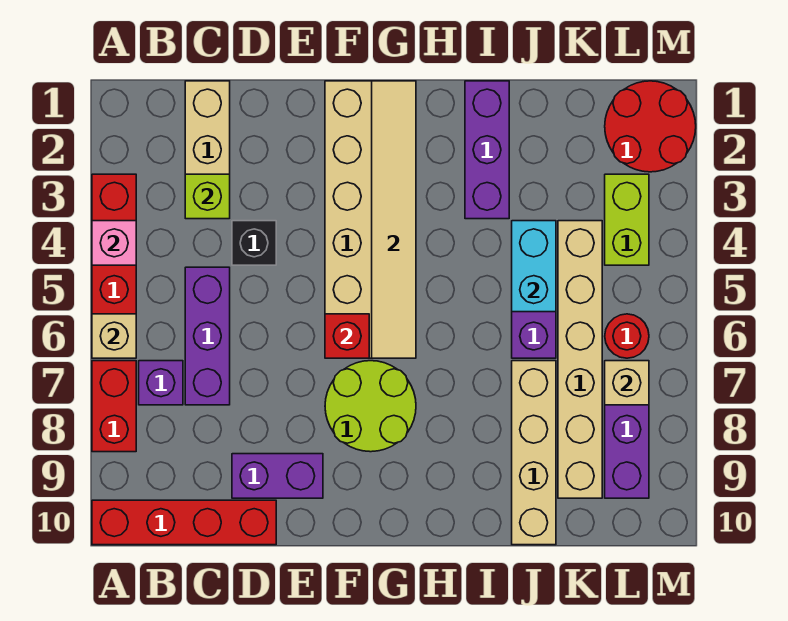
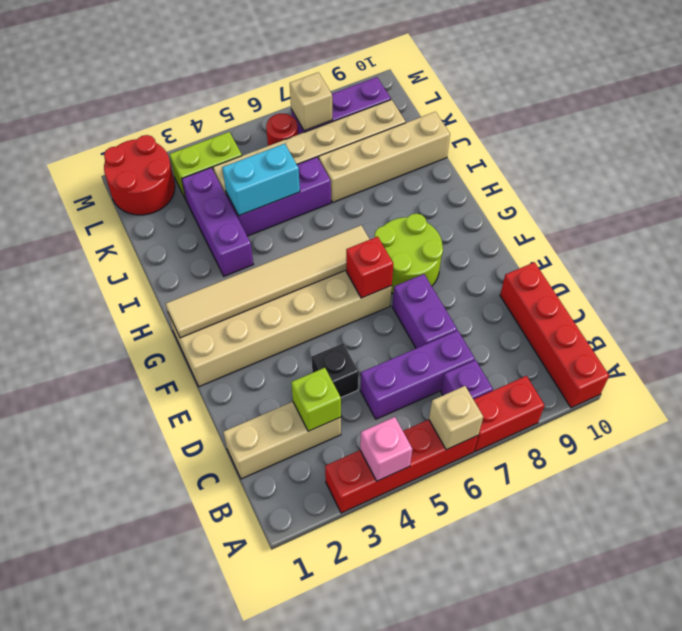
purple 1x2 brick [232,454,323,498] -> purple 1x2 brick moved to [392,274,457,348]
purple 1x3 brick [465,81,509,219] -> purple 1x3 brick turned to [182,168,253,276]

